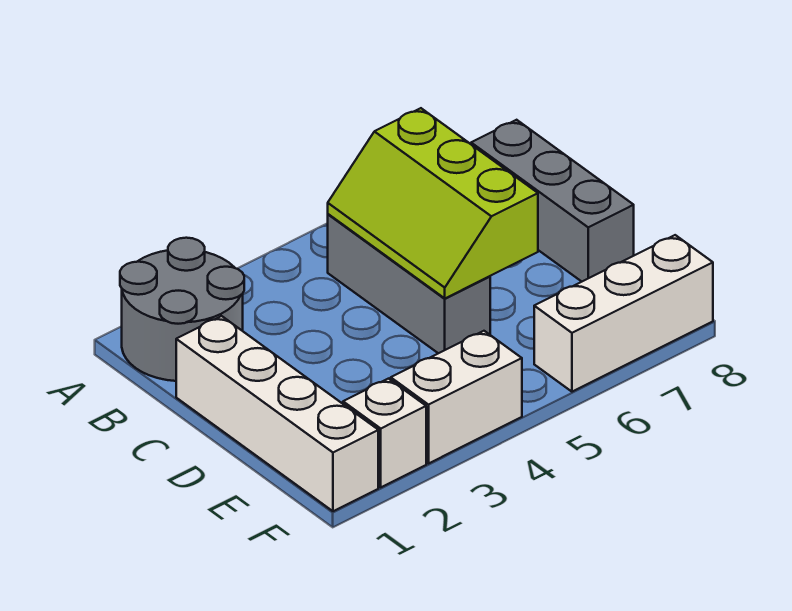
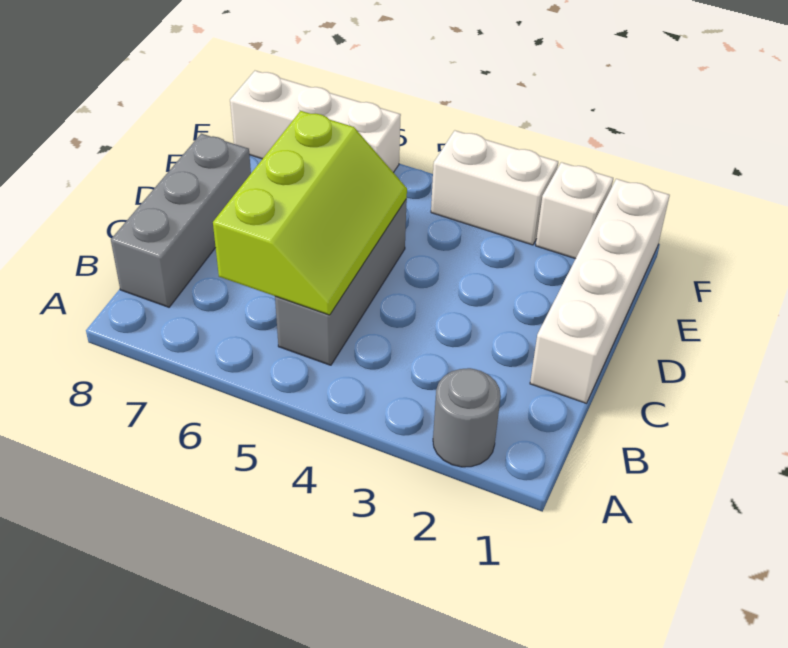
grey 2x2 round brick [120,238,244,381] -> grey 1x1 round brick [433,368,501,467]

